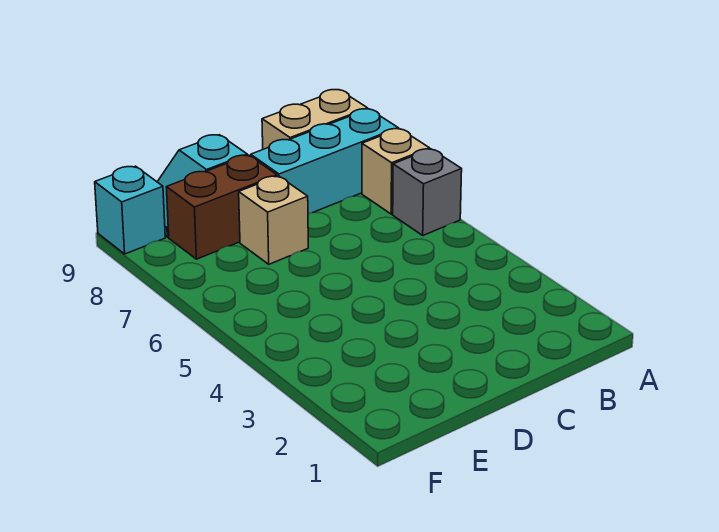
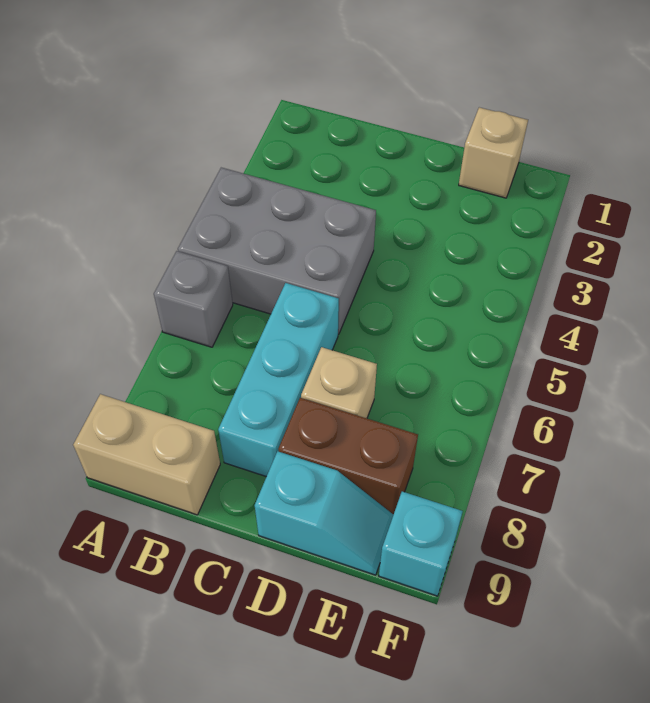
none -> grey 2x3 brick [178,168,376,334]
tan 1x1 brick [362,129,430,214] -> tan 1x1 brick moved to [459,107,528,198]
cyan 1x3 brick [251,109,398,213] -> cyan 1x3 brick turned to [218,283,339,477]

